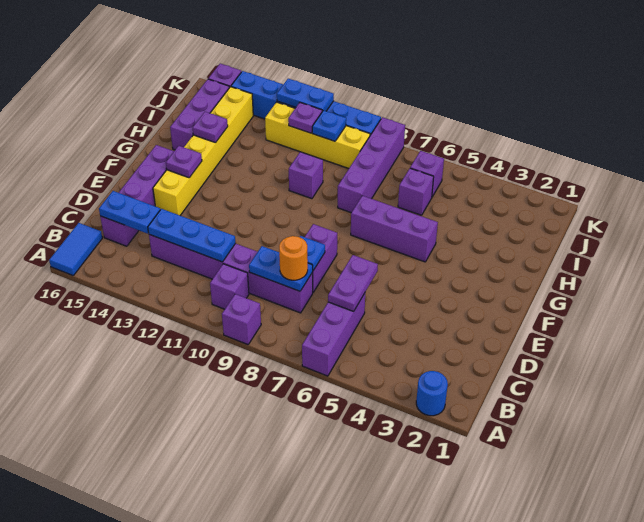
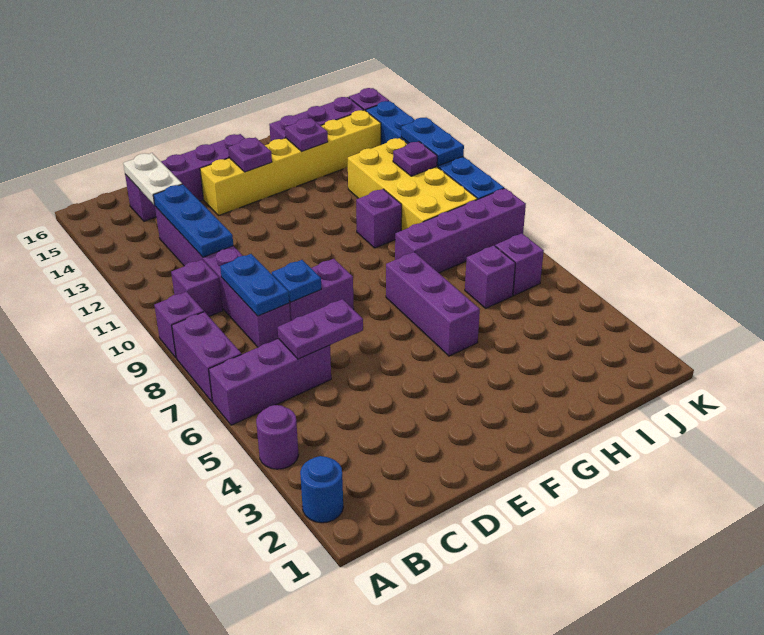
none -> purple 1x1 round brick [256,405,299,469]
none -> purple 1x2 brick [172,312,241,402]
blue 1x2 tile [49,223,102,275] -> none
orange 1x1 round brick [279,236,308,280] -> none
blue 1x2 plate [99,191,160,234] -> white 1x2 plate [123,153,182,205]
yellow 1x4 brick [265,102,370,168] -> yellow 2x4 brick [348,138,477,231]
blue 1x1 plate [312,110,346,141] -> none

